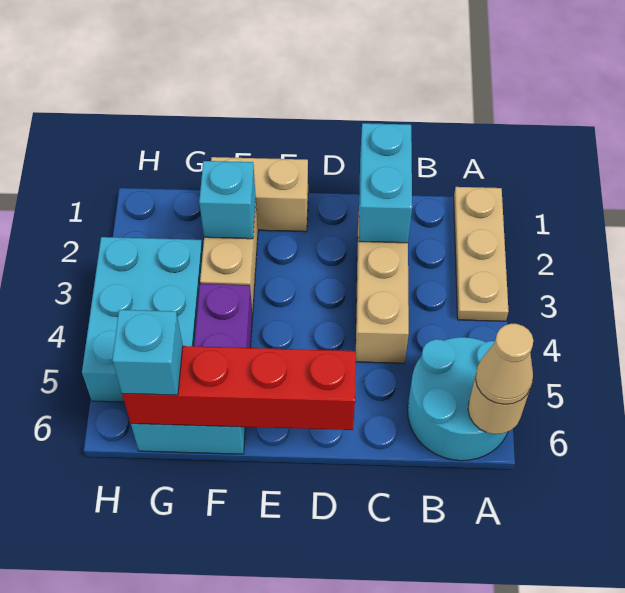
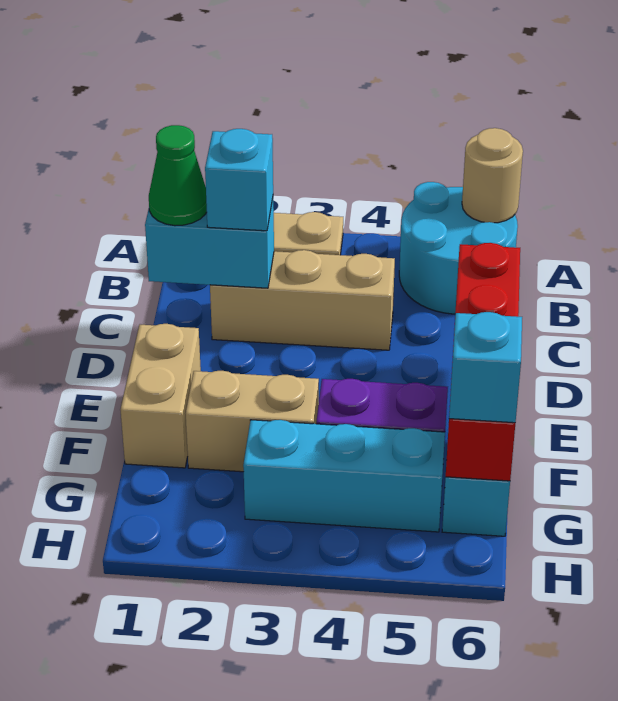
tan 1x1 cone [476,324,533,404] -> none
none -> green 1x1 cone [149,125,207,226]
cyan 1x1 brick [199,161,256,239] -> cyan 1x1 brick moved to [205,129,273,231]
cyan 2x3 brick [82,237,203,402] -> cyan 1x3 brick [243,420,445,532]

